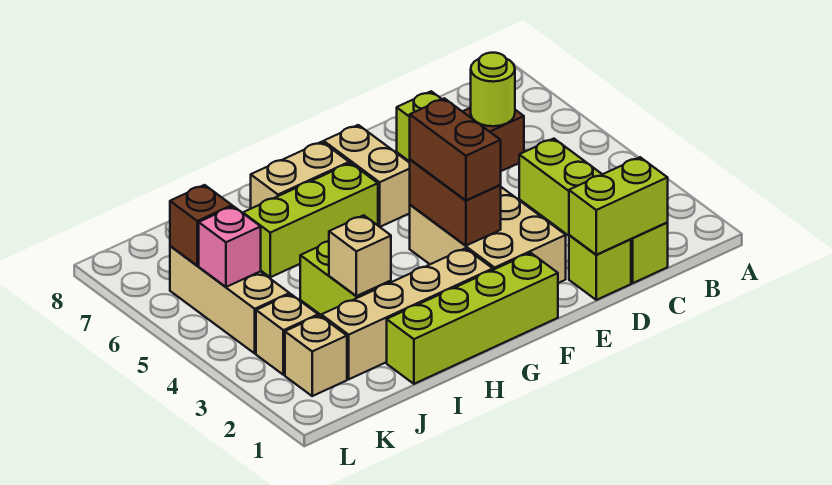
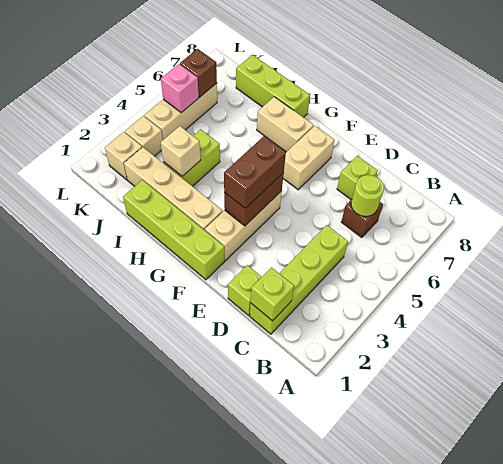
lime 1x2 brick [569,157,668,255] -> lime 1x1 brick [251,268,294,321]
tan 2x3 brick [410,187,566,283] -> tan 1x3 brick [205,191,282,261]
lime 1x3 brick [243,163,378,277] -> lime 1x3 brick moved to [236,55,310,117]

